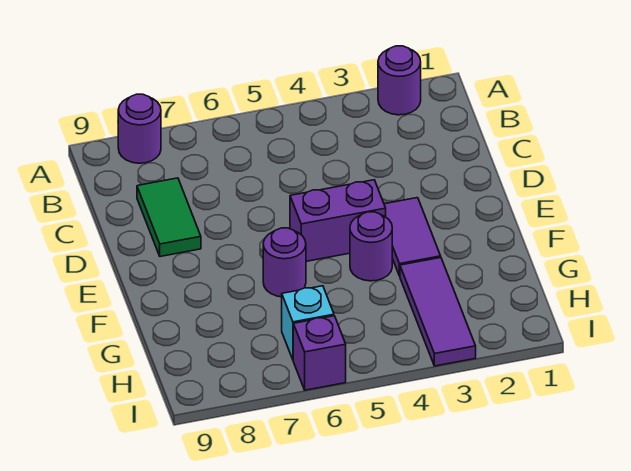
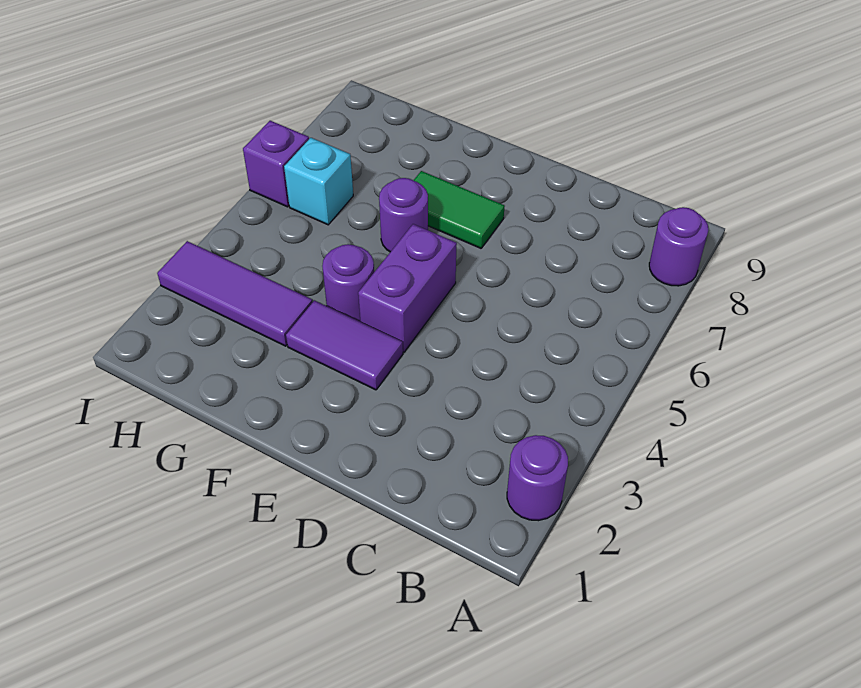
green 1x2 tile [137,178,201,257] -> green 1x2 tile moved to [414,171,505,248]

